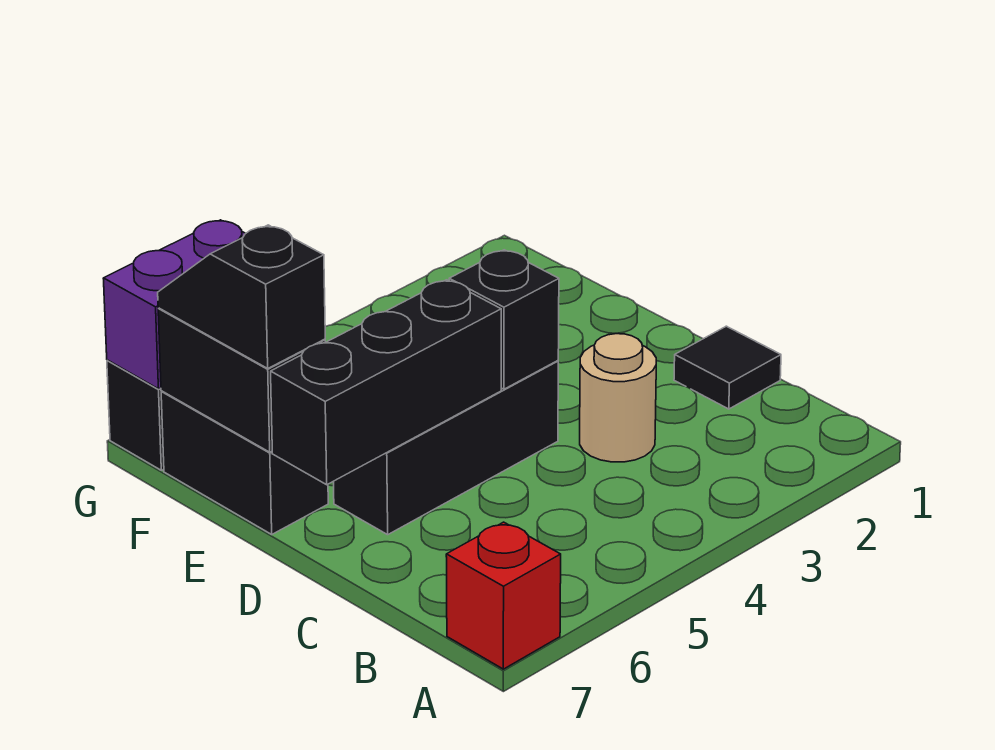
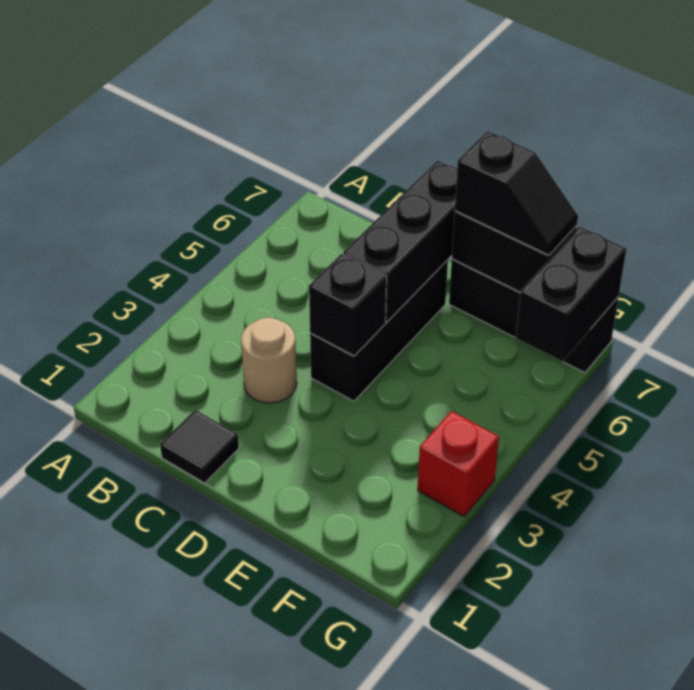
red 1x1 brick [446,522,561,669] -> red 1x1 brick moved to [418,411,499,516]
purple 1x2 brick [103,220,246,389] -> black 1x2 brick [516,227,626,362]

